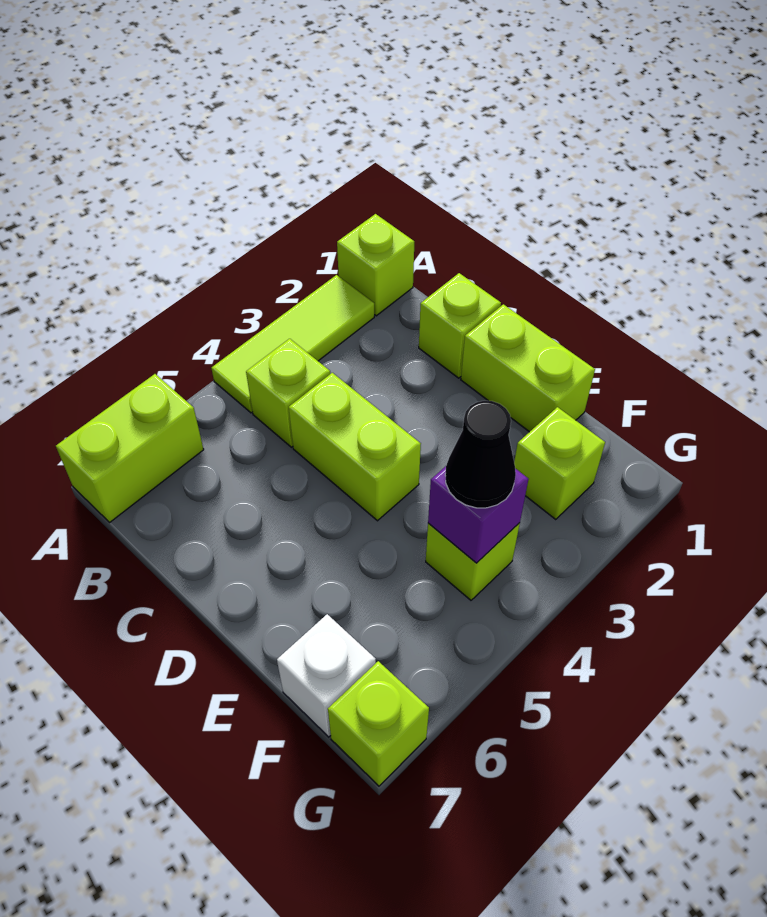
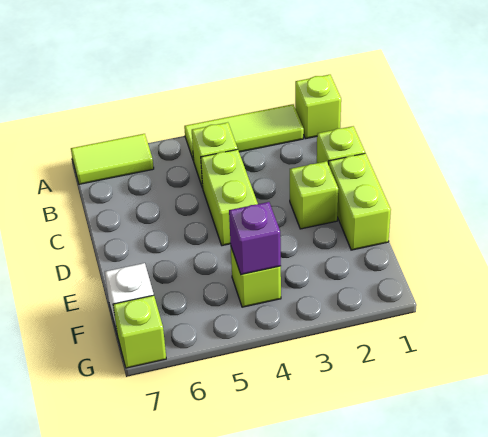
lime 1x2 brick [56,374,204,522] -> lime 1x2 tile [71,134,154,184]
lime 1x1 brick [514,407,605,520] -> lime 1x1 brick moved to [290,161,338,229]
black 1x1 cone [445,401,516,508] -> none

